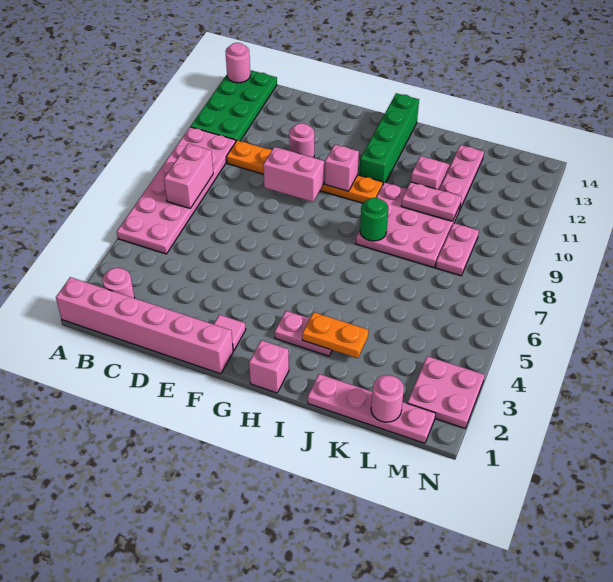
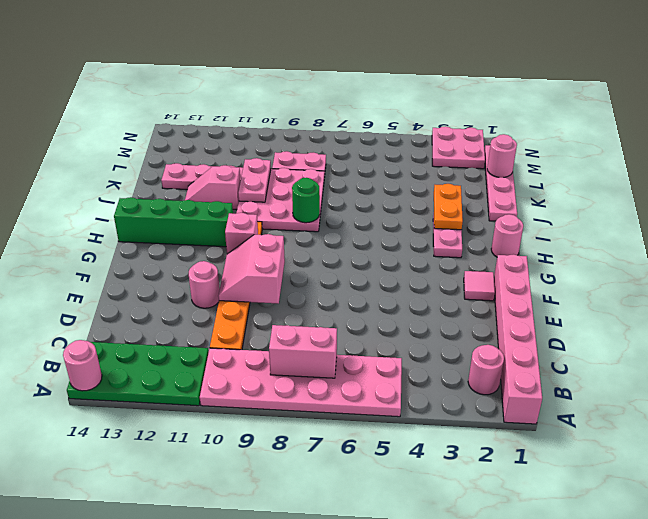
pink 1x1 brick [249,340,289,393] -> pink 1x1 round brick [491,214,523,257]

